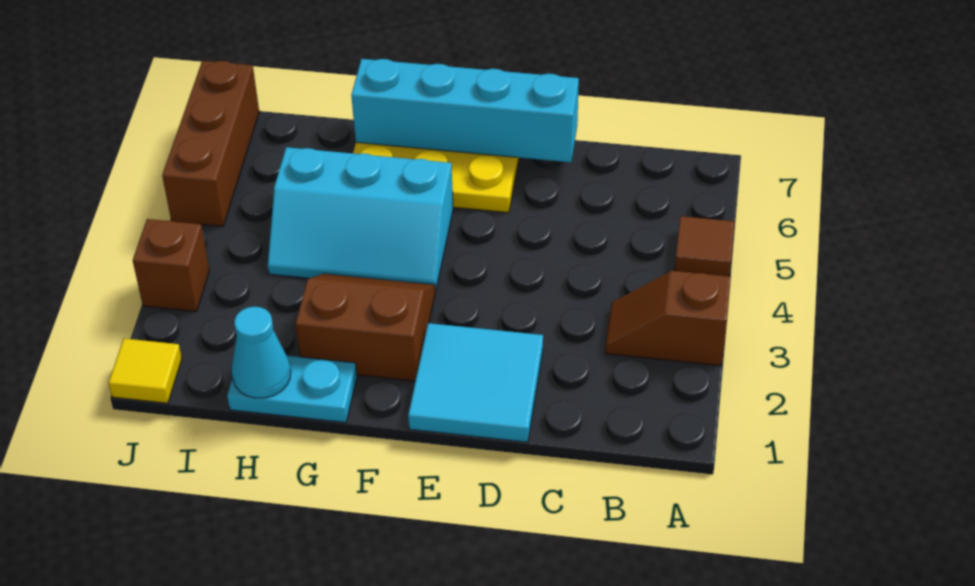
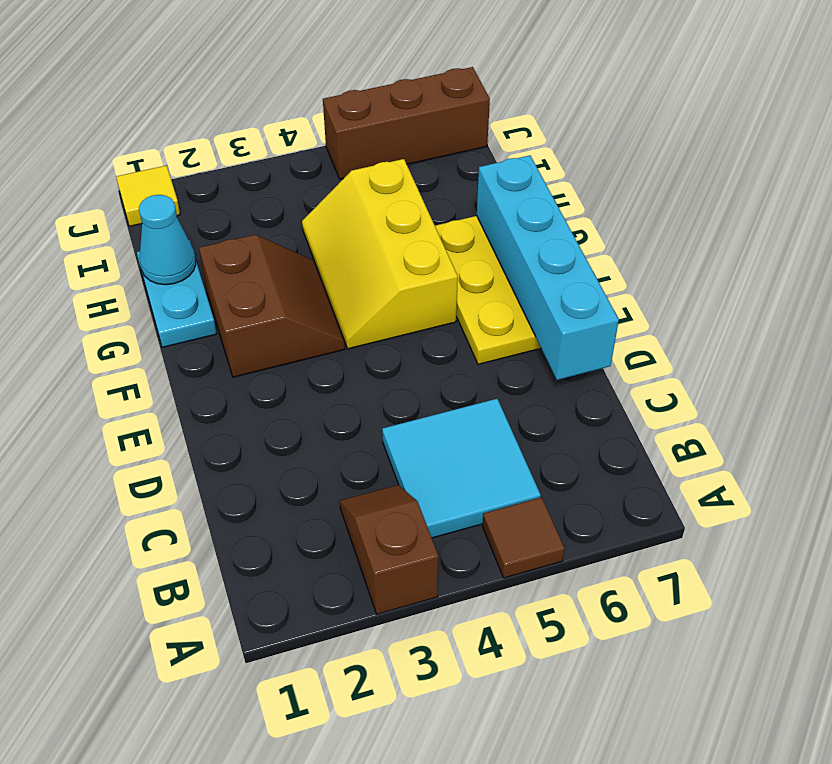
cyan 2x2 tile [408,323,543,442] -> cyan 2x2 tile moved to [382,399,541,538]
cyan 2x3 slope [268,147,453,291] -> yellow 2x3 slope [302,159,458,349]
brown 1x1 brick [133,219,210,312] -> none

